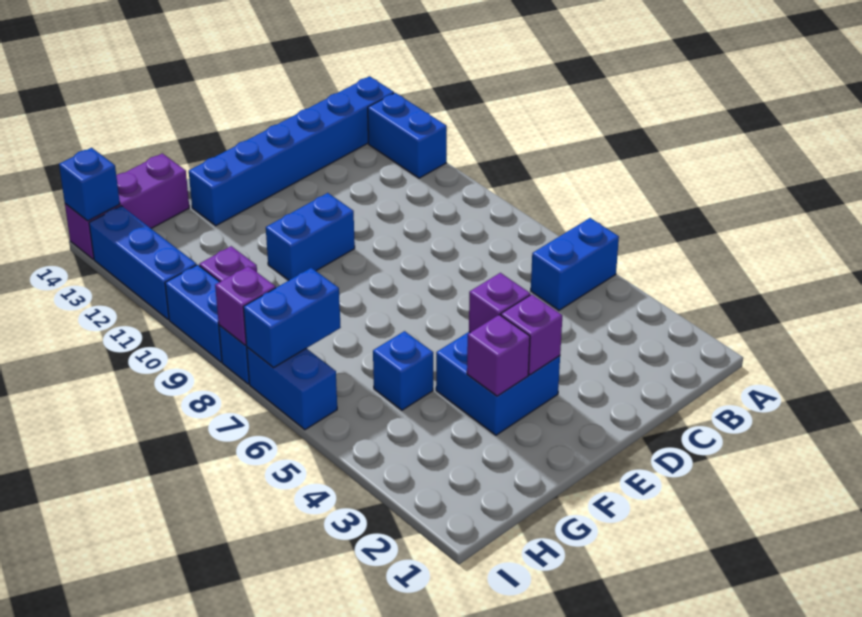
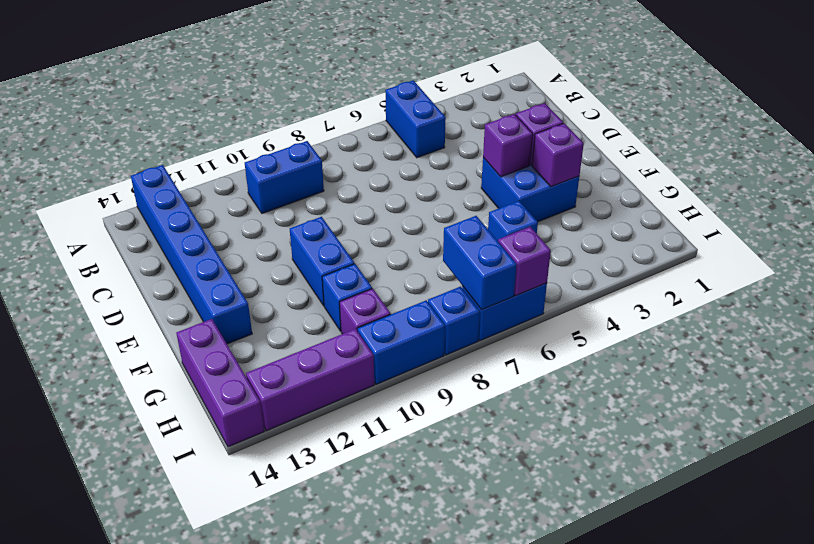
blue 1x2 brick [368,93,447,178] -> blue 1x2 brick moved to [245,141,324,213]
purple 1x1 brick [215,266,276,345] -> purple 1x1 brick moved to [498,227,551,296]
blue 1x3 brick [89,206,196,320] -> purple 1x3 brick [246,329,374,431]
blue 1x1 brick [59,148,120,221] -> blue 1x1 brick moved to [322,264,372,331]

